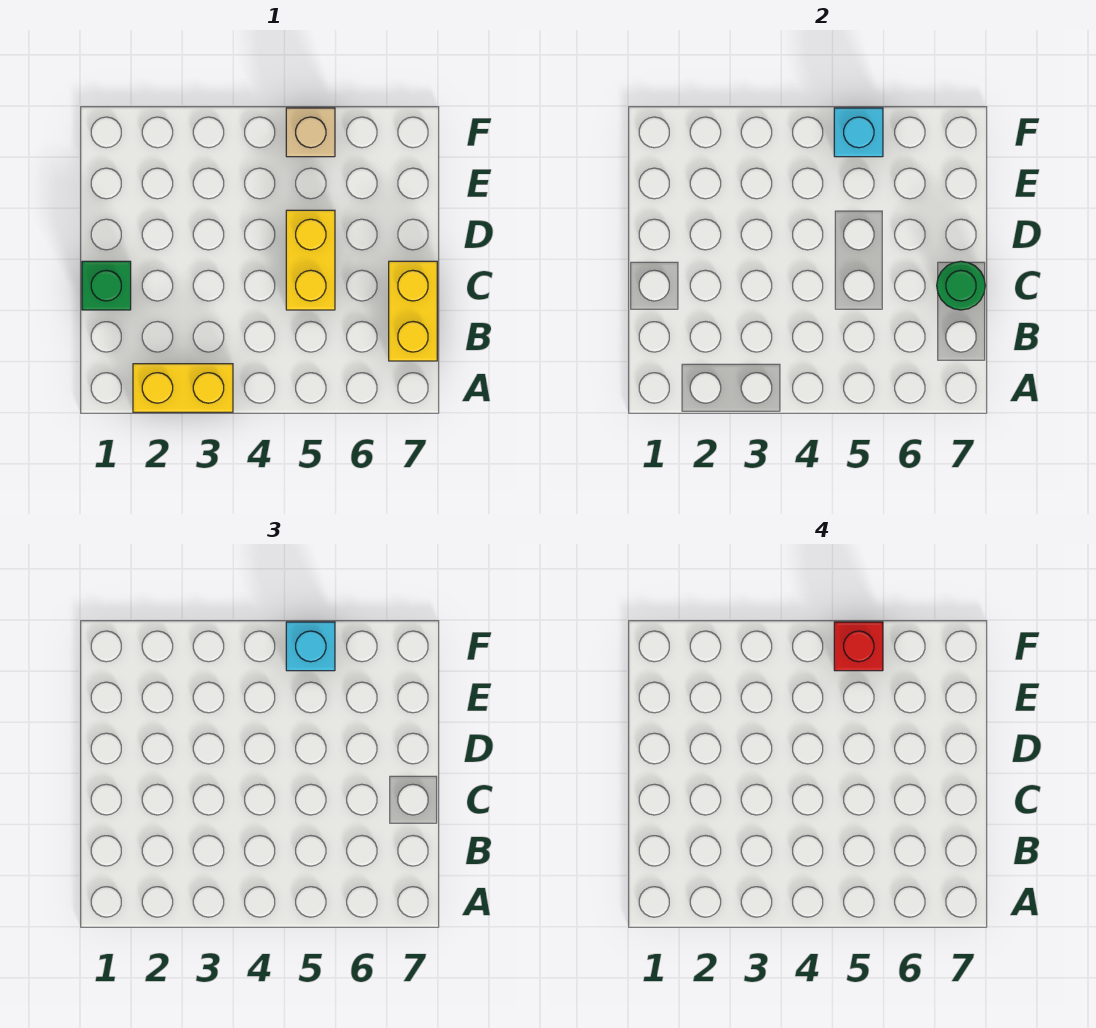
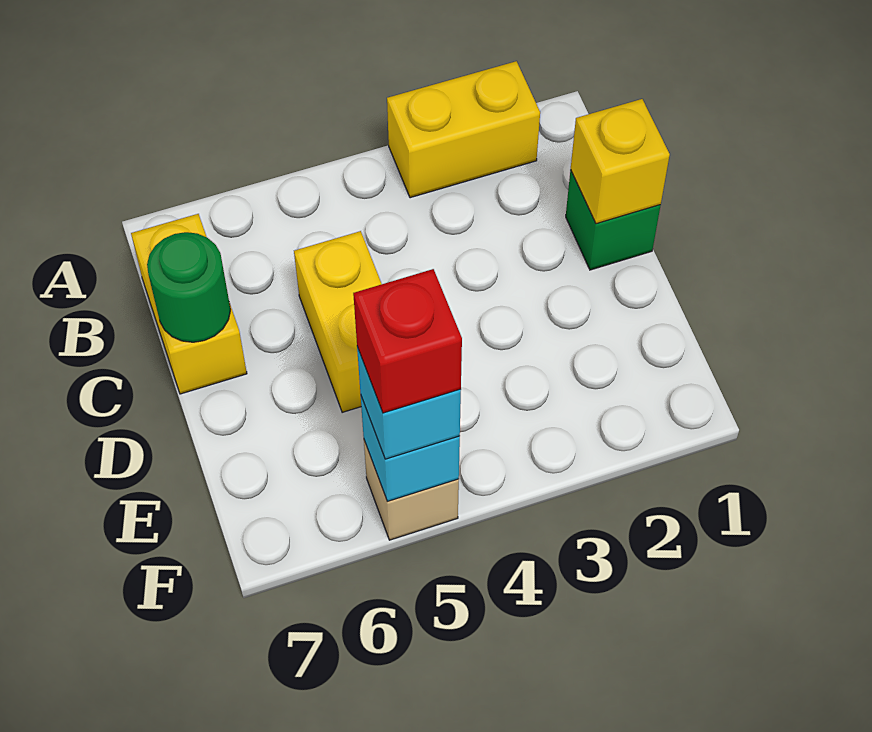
none -> yellow 1x1 brick [571,99,670,224]

